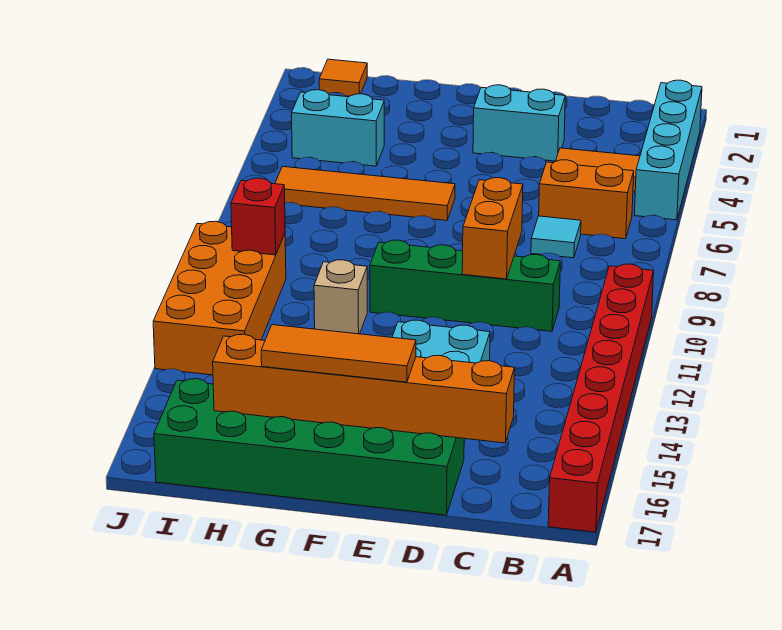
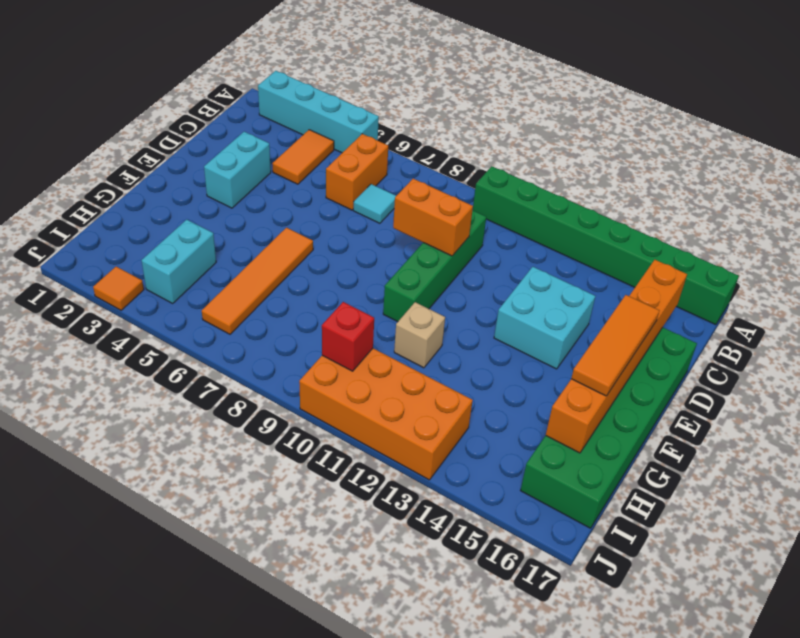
red 1x8 brick [548,264,654,532] -> green 1x8 brick [473,166,739,325]
orange 1x1 tile [319,59,367,96] -> orange 1x1 tile moved to [93,267,144,310]

